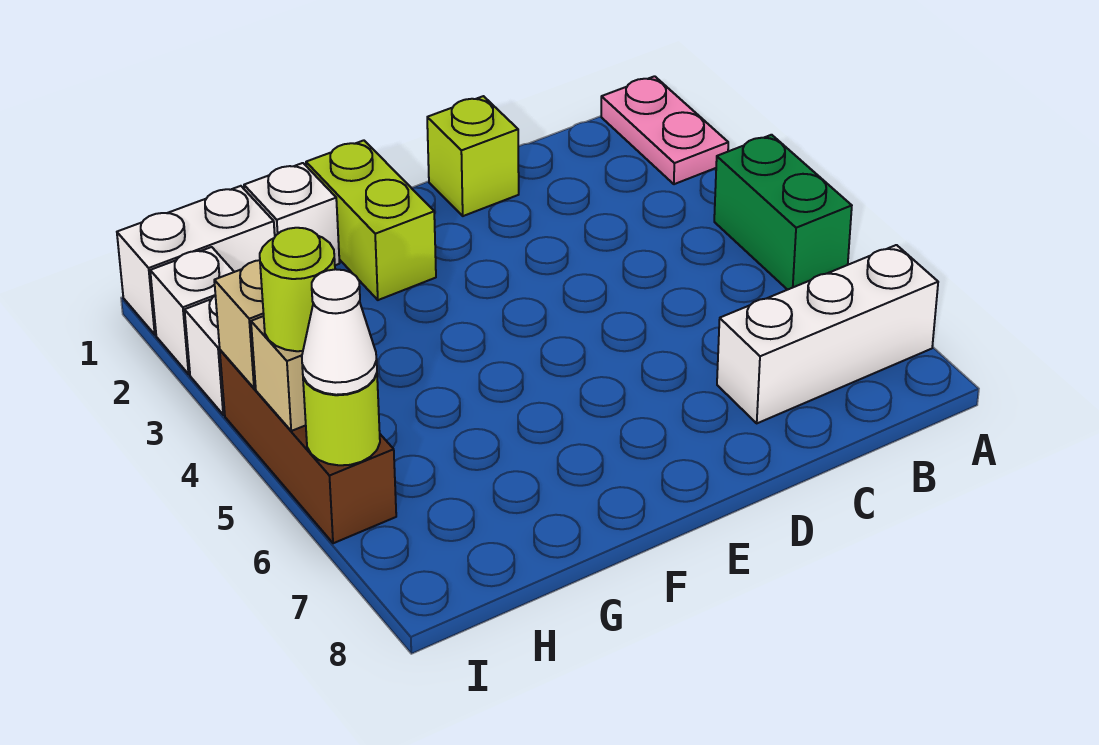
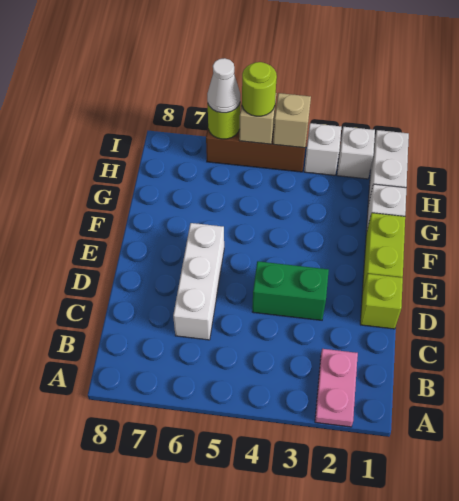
pink 1x2 plate [601,76,728,184] -> pink 1x2 plate turned to [315,349,358,427]
green 1x2 brick [714,135,852,290] -> green 1x2 brick moved to [252,261,329,320]
white 1x3 brick [717,245,938,423] -> white 1x3 brick moved to [173,223,224,340]
lime 1x2 brick [306,140,436,300] -> lime 1x2 brick turned to [362,213,405,292]

